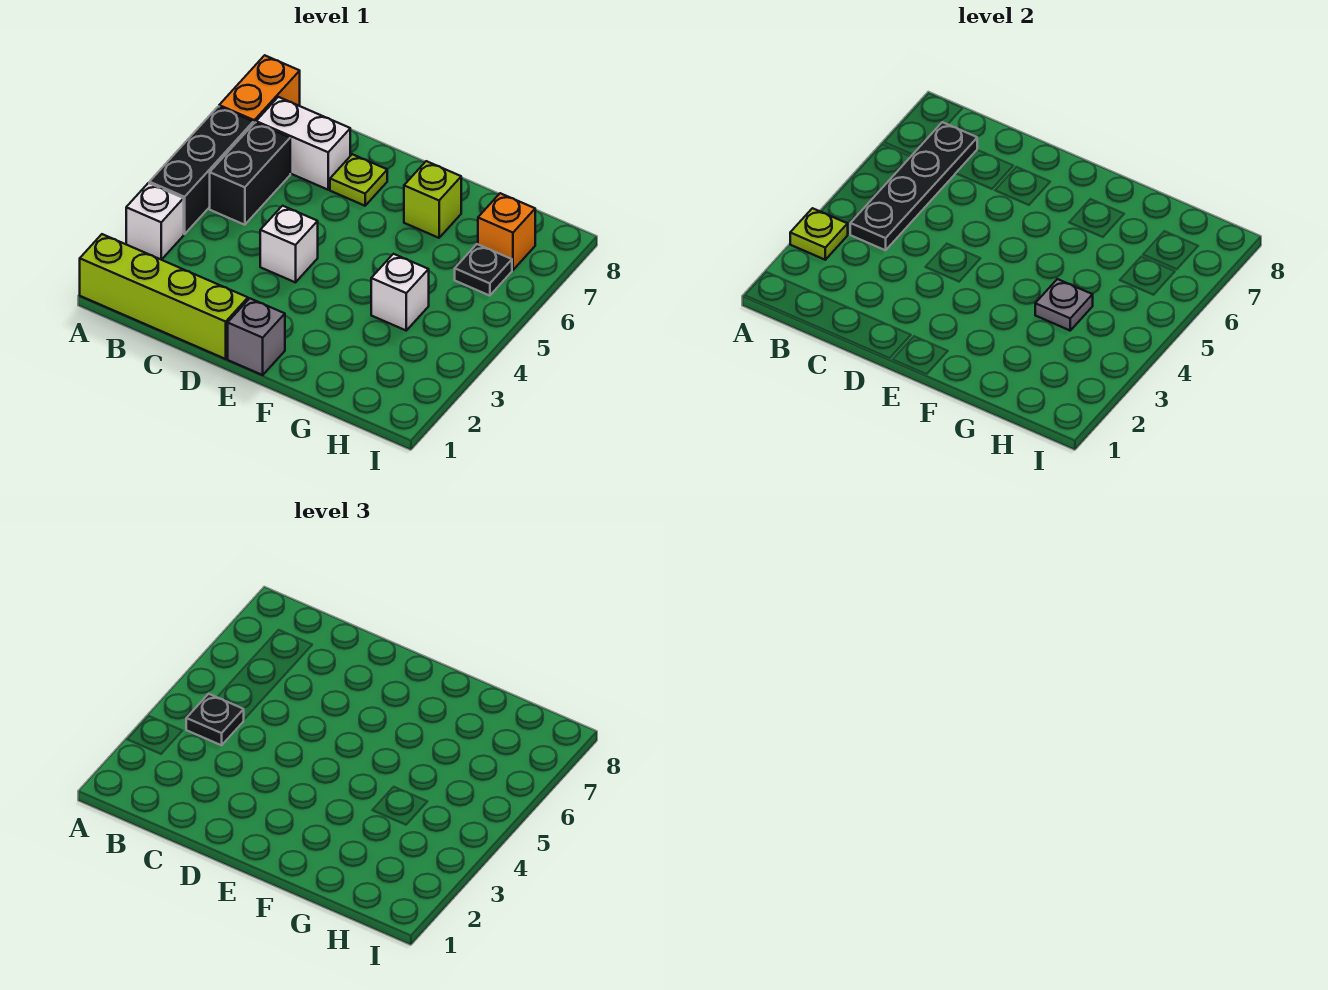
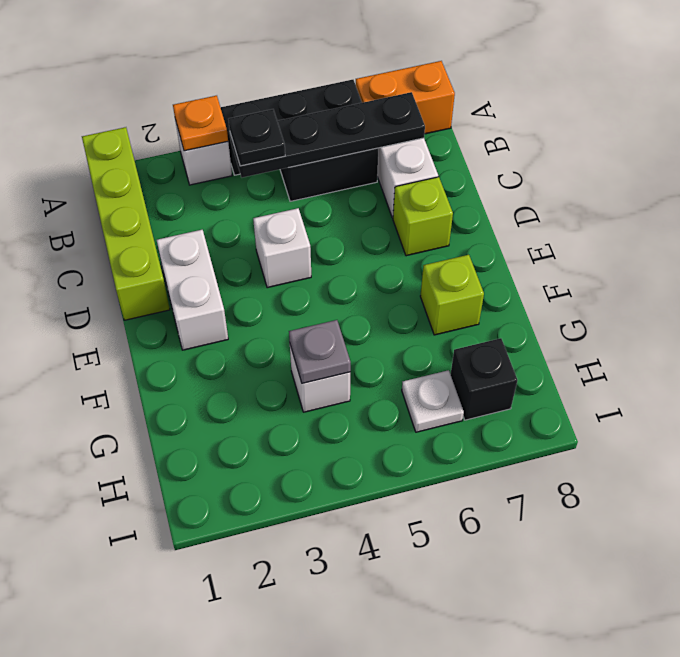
lime 1x1 plate [790,208,848,260] -> orange 1x1 plate [173,96,228,151]
none -> white 1x2 brick [157,230,228,350]
lime 1x1 plate [330,154,387,206] -> lime 1x1 brick [393,177,453,256]
grey 1x1 brick [228,298,285,375] -> none
black 1x1 plate [455,244,512,296] -> white 1x1 plate [402,370,464,432]
orange 1x1 brick [478,193,535,270] -> black 1x1 brick [451,338,517,420]

